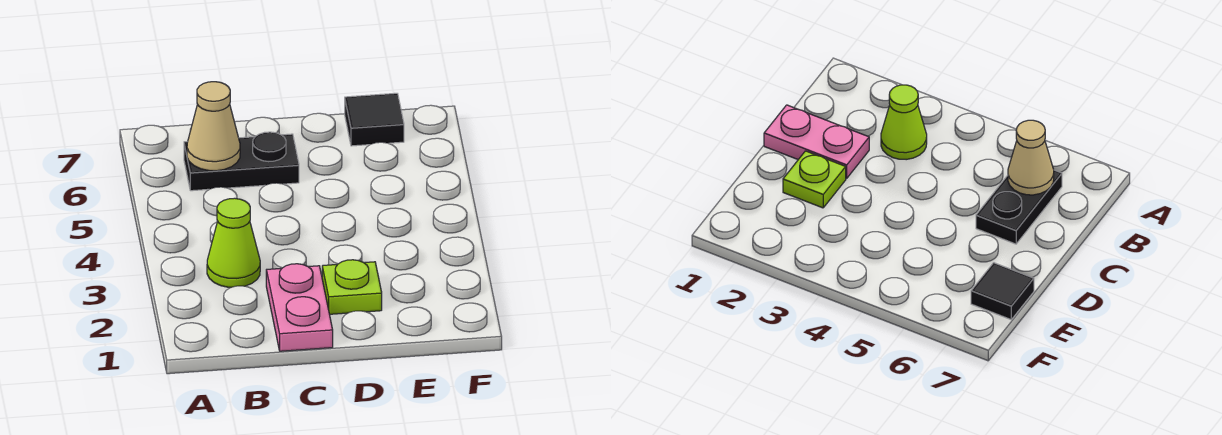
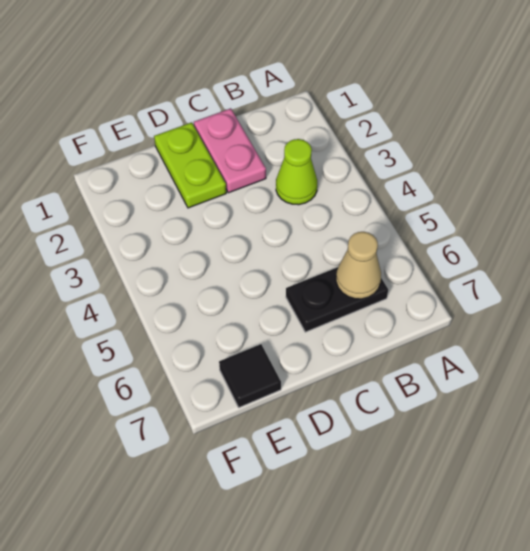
lime 1x1 plate [322,260,382,314] -> lime 1x2 plate [154,122,226,208]

